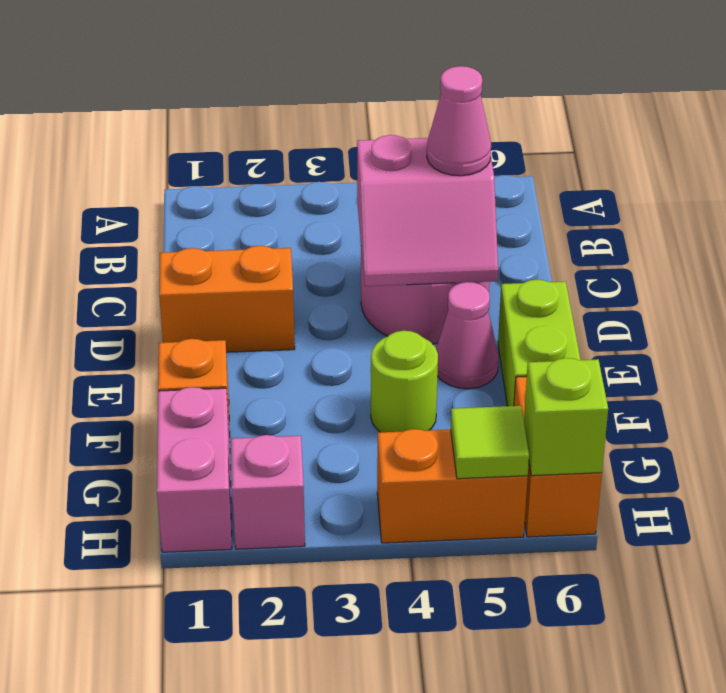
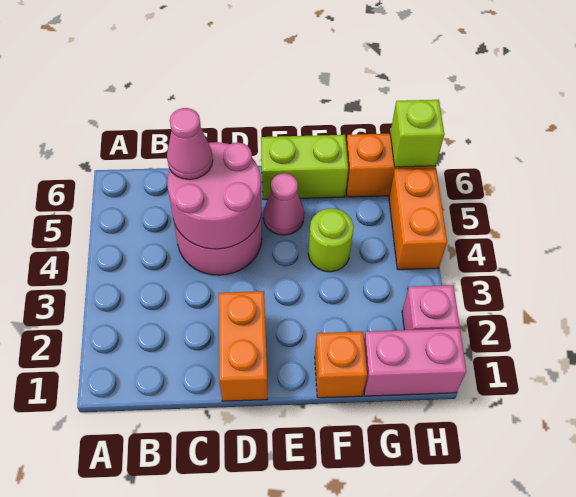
pink 2x2 slope [357,135,498,286] -> pink 2x2 round brick [167,142,261,249]
lime 1x1 tile [451,406,529,479] -> none

